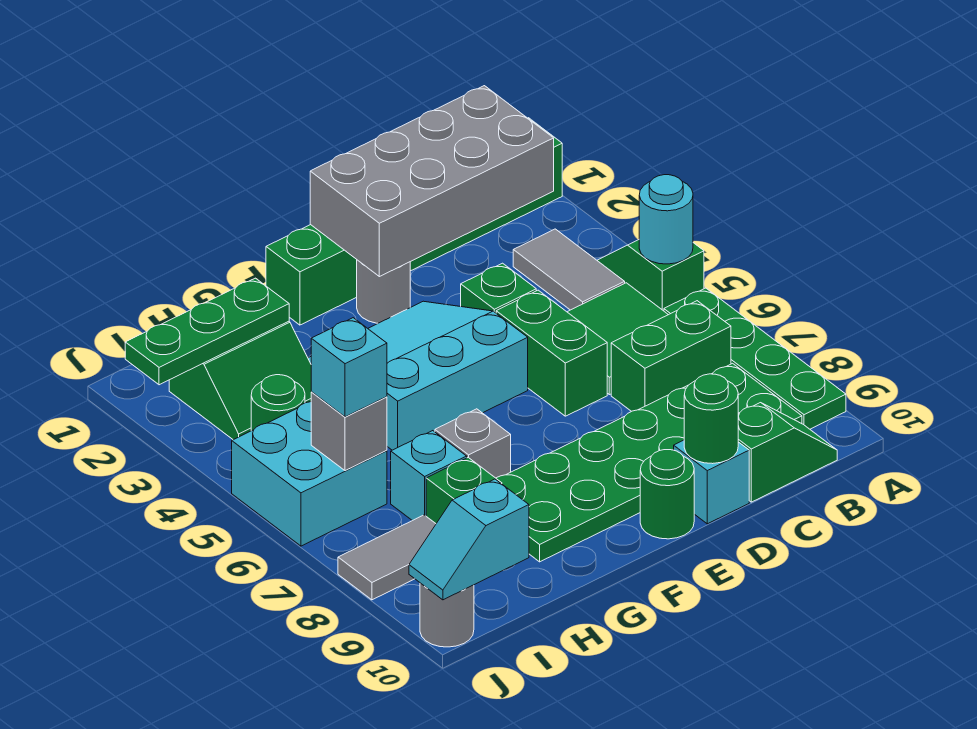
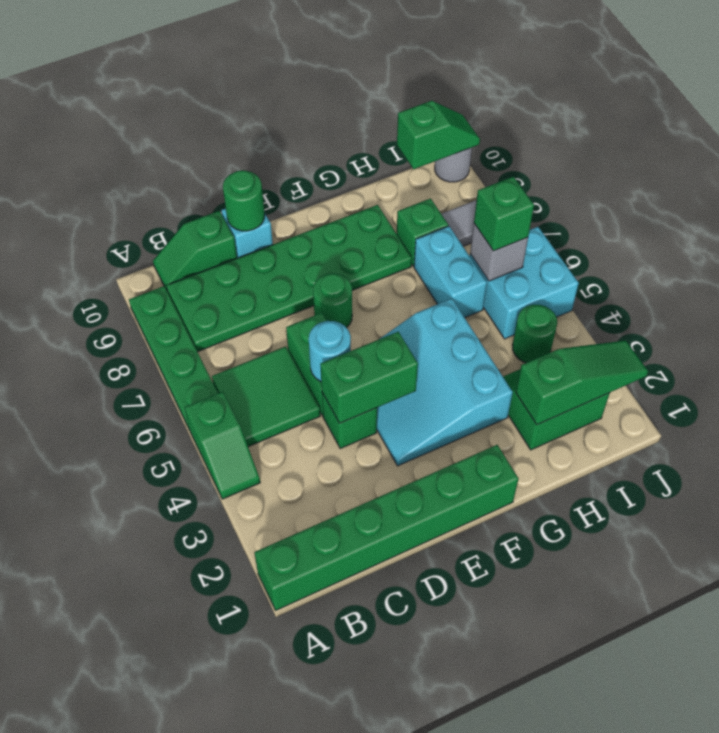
cyan 1x1 round brick [639,175,693,264] -> cyan 1x1 round brick moved to [309,321,351,381]
grey 2x4 brick [310,86,554,277] -> none
grey 1x2 tile [513,229,625,310] -> none
green 1x2 brick [611,301,731,411] -> green 1x2 brick moved to [320,332,418,423]
grey 1x1 round brick [357,260,410,323] -> none
cyan 3x3 slope [308,301,528,450] -> cyan 3x3 slope turned to [377,299,513,466]
green 1x1 round brick [640,450,694,539] -> green 1x1 round brick moved to [313,273,352,328]
grey 1x1 brick [435,409,511,478] -> none
green 1x3 plate [125,278,289,385] -> green 1x3 slope [516,340,648,425]
cyan 1x1 brick [391,431,467,521] -> cyan 1x2 brick [414,226,487,318]
cyan 1x1 brick [311,318,387,417] -> green 1x1 brick [474,177,534,251]
cyan 1x2 slope [409,479,529,600] -> green 1x2 slope [397,101,480,169]

